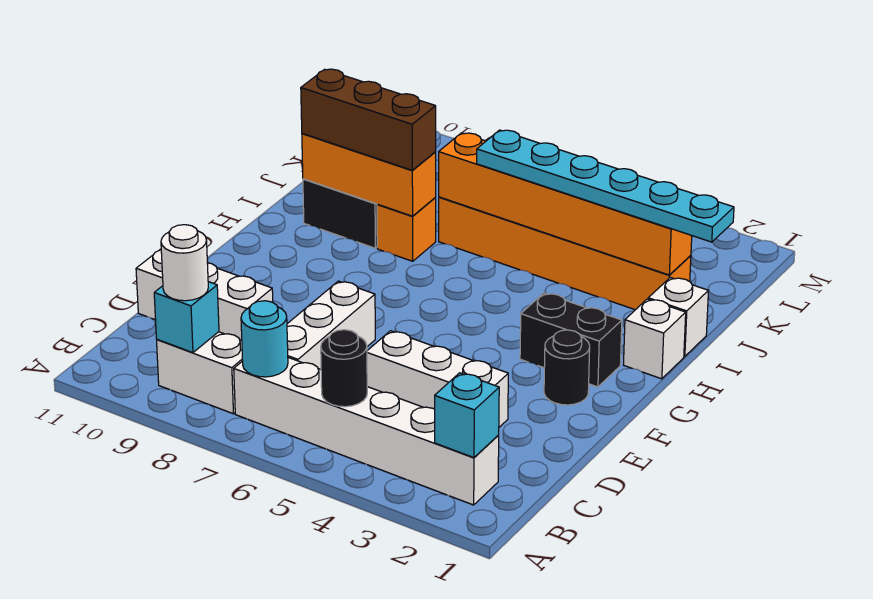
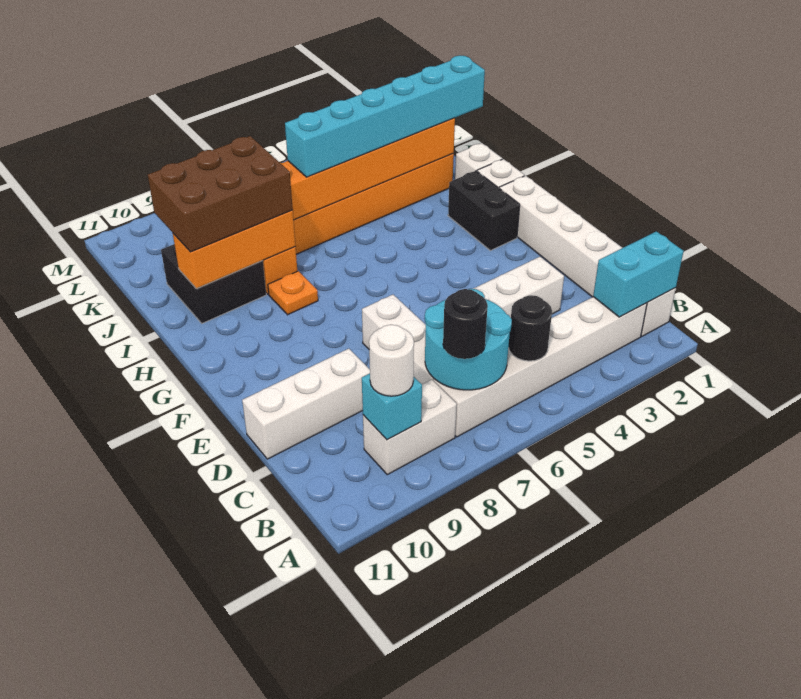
none -> white 1x6 brick [499,176,676,336]
cyan 1x1 brick [435,373,499,458] -> cyan 1x2 brick [593,231,683,317]
cyan 1x1 round brick [241,301,288,377] -> cyan 2x2 round brick [425,289,512,390]
black 1x1 round brick [544,330,590,405] -> black 1x1 round brick moved to [443,289,488,359]
black 1x2 brick [520,293,622,387] -> black 1x2 brick turned to [448,171,520,251]
none -> orange 1x1 plate [268,271,318,315]
brown 1x3 brick [301,69,436,170] -> brown 2x3 brick [148,136,293,252]
cyan 1x6 plate [477,130,734,242] -> cyan 1x6 brick [285,56,485,177]

